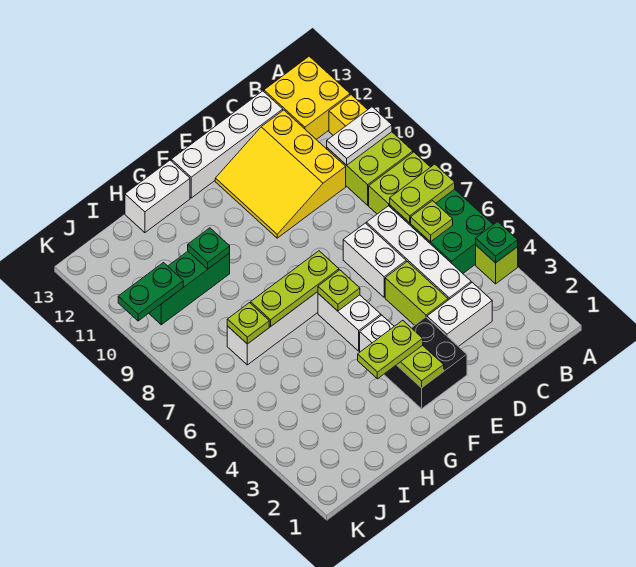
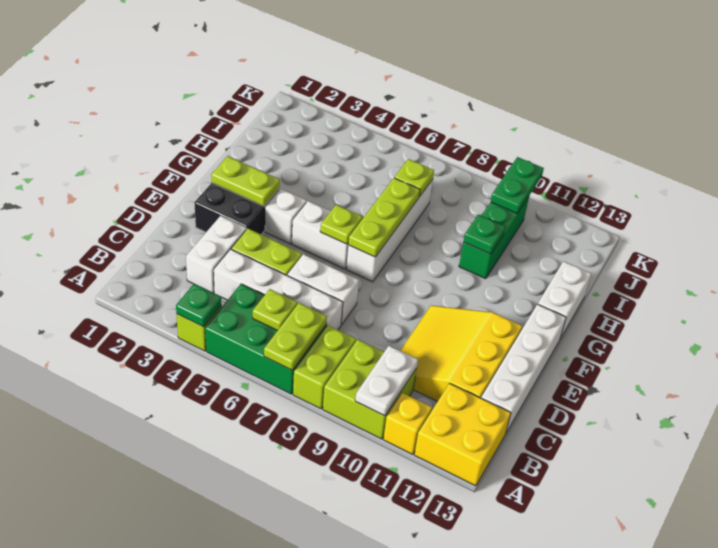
yellow 3x3 slope [215,110,346,238] -> yellow 3x3 slope turned to [400,305,522,402]
lime 1x2 plate [358,320,423,379] -> none

